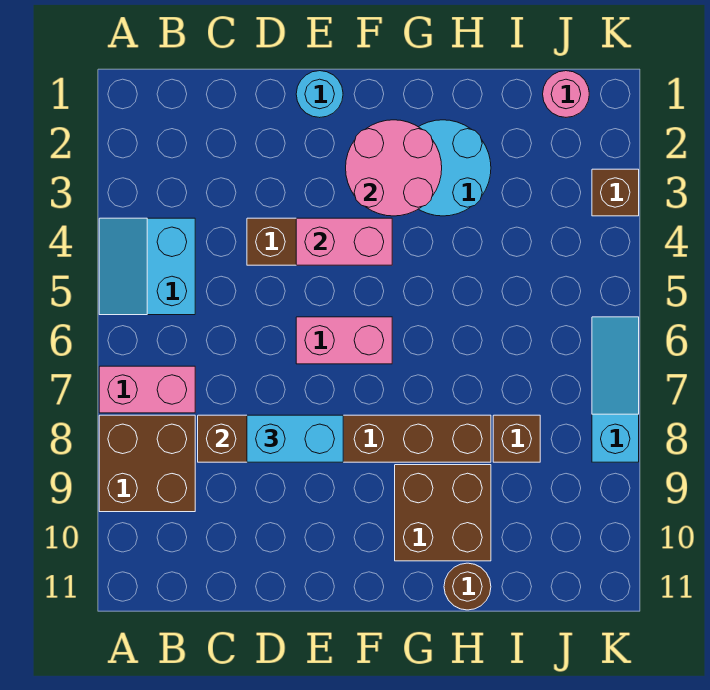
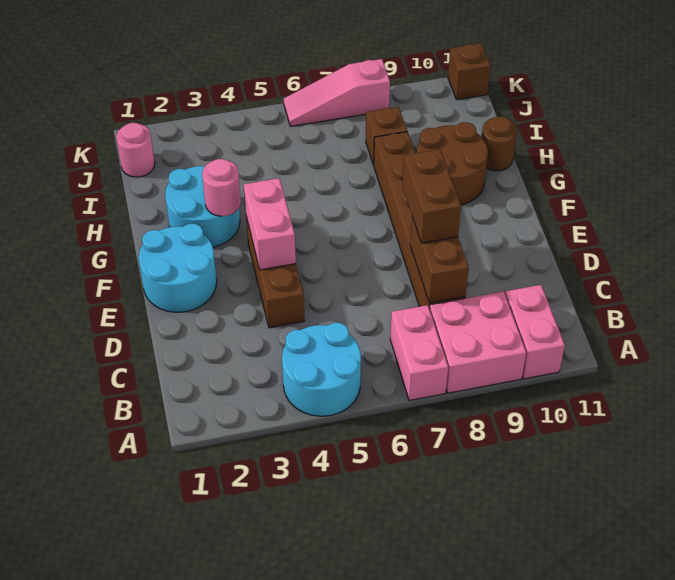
cyan 2x2 slope [99,218,195,315] -> cyan 2x2 round brick [282,323,361,416]
brown 2x2 brick [99,415,195,512] -> pink 2x2 brick [429,292,526,393]
cyan 1x2 brick [247,415,343,462] -> brown 1x2 brick [402,149,461,243]
cyan 1x1 round brick [296,71,343,118] -> cyan 2x2 round brick [139,224,217,312]
pink 1x2 brick [296,317,392,364] -> pink 1x2 brick moved to [505,285,565,379]
pink 2x2 round brick [346,120,442,216] -> pink 1x1 round brick [202,159,241,216]
brown 2x2 brick [395,465,491,561] -> brown 2x2 round brick [417,122,488,205]
brown 1x1 brick [592,169,639,216] -> brown 1x1 brick moved to [448,43,491,100]
cyan 1x3 slope [592,317,639,462] -> pink 1x3 slope [284,59,390,127]

